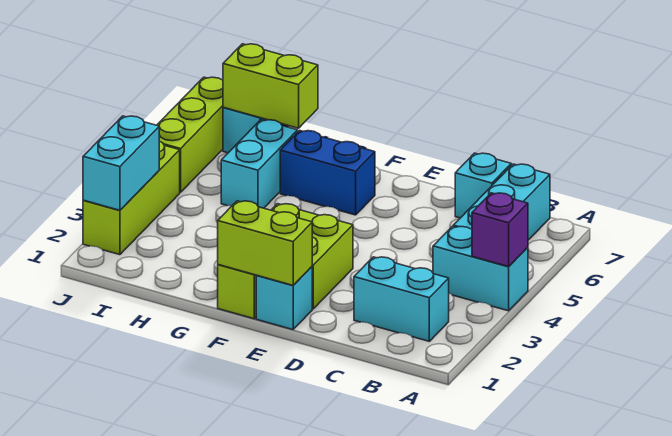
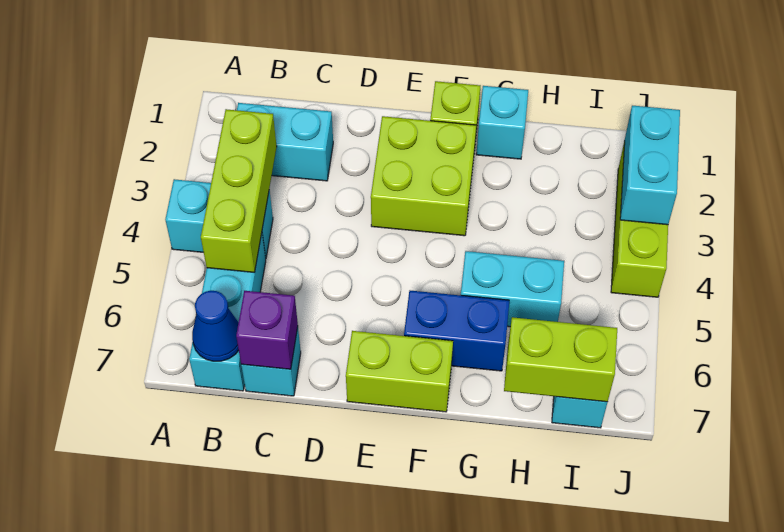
purple 1x1 brick [472,193,528,267] -> purple 1x1 brick moved to [236,291,298,369]
none -> blue 1x1 cone [192,291,239,361]
cyan 1x1 brick [256,267,312,330] -> cyan 1x1 brick moved to [476,86,528,159]
lime 1x2 brick [218,201,312,285] -> lime 1x2 brick moved to [346,331,453,412]
cyan 1x2 brick [221,120,298,208] -> cyan 1x2 brick turned to [461,251,564,327]
lime 1x3 brick [157,77,223,192] -> lime 1x3 brick moved to [201,109,277,273]

